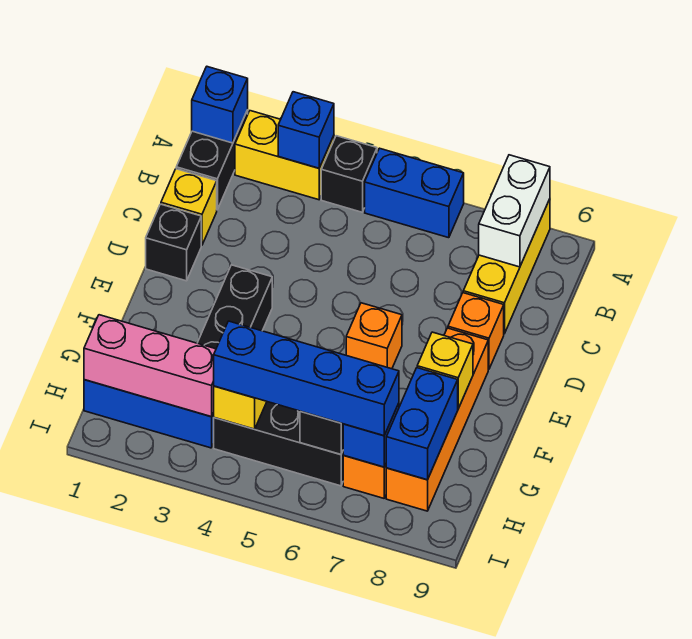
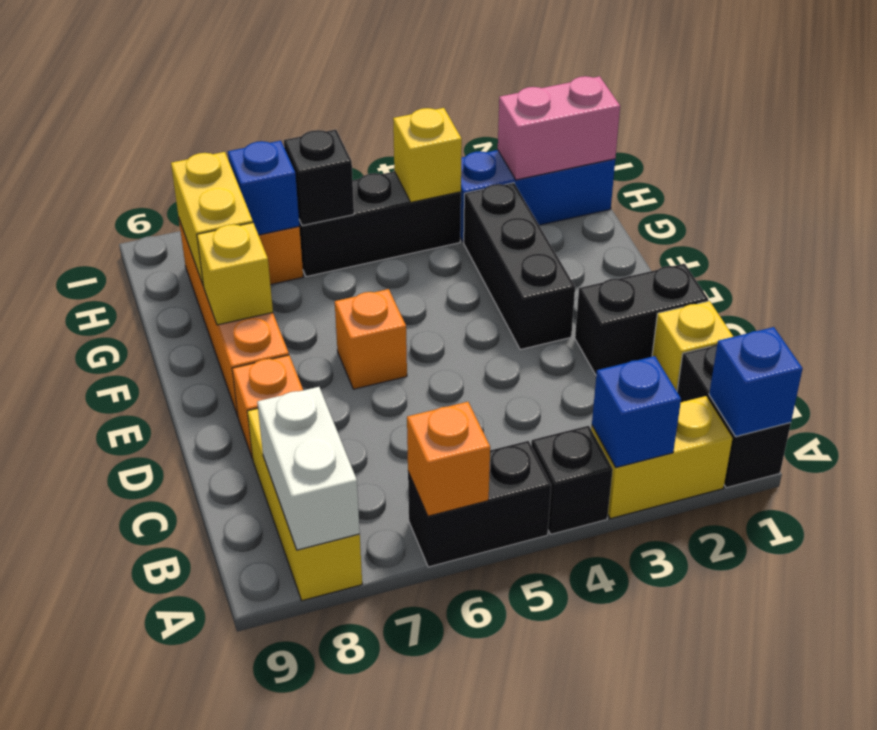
blue 1x2 brick [365,148,464,238] -> black 1x2 brick [408,441,551,567]
none -> orange 1x1 brick [407,402,490,516]
black 1x1 brick [146,204,201,281] -> black 1x2 brick [575,264,708,375]
blue 1x2 brick [386,368,458,480] -> yellow 1x2 brick [171,152,253,286]
pink 1x3 brick [84,315,216,417] -> pink 1x2 brick [498,76,620,180]
blue 1x4 brick [214,321,399,436] -> none

